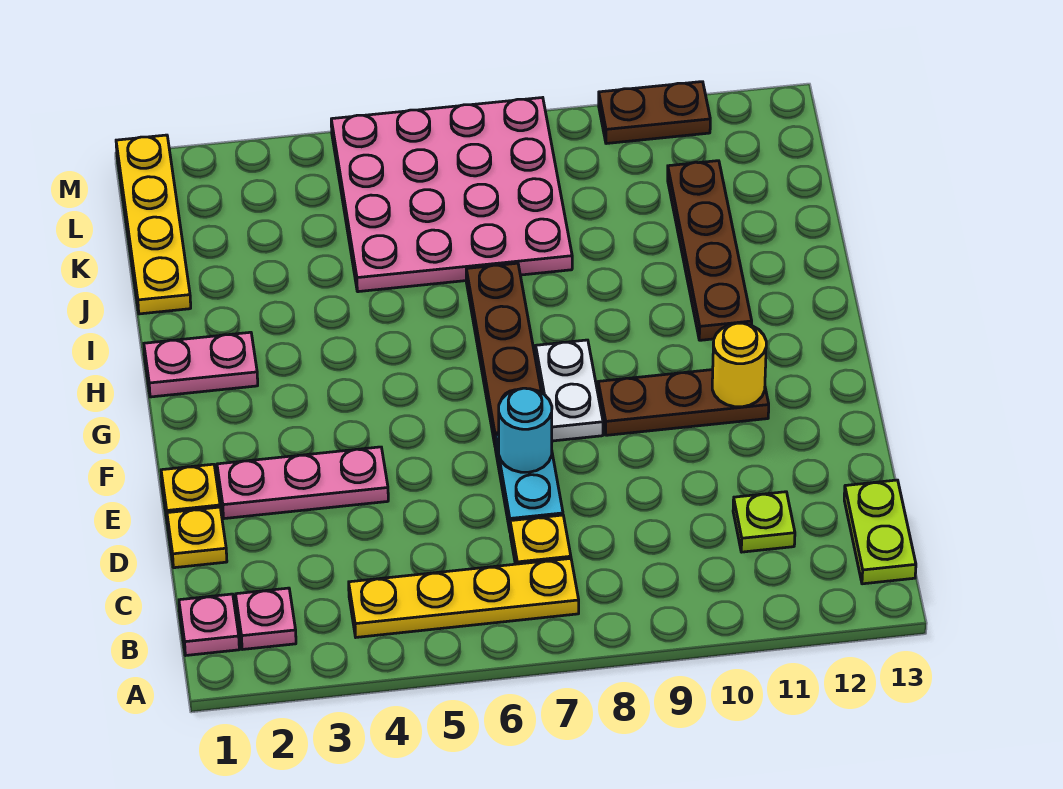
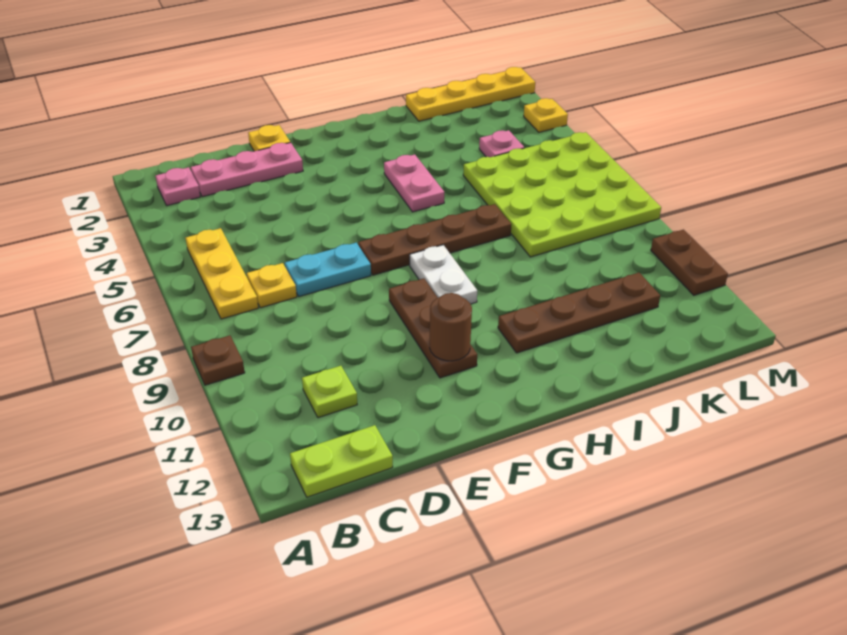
none -> brown 1x1 plate [191,335,245,385]
pink 1x1 plate [179,594,239,655] -> pink 1x1 plate moved to [479,130,524,157]
yellow 1x4 plate [349,558,579,637] -> yellow 1x3 plate [186,228,258,319]
yellow 1x1 plate [167,507,227,568] -> yellow 1x1 plate moved to [524,98,568,132]
pink 1x3 plate [217,447,388,519] -> pink 1x3 plate turned to [191,142,303,197]
cyan 1x1 round brick [499,388,552,472] -> none
white 1x2 plate [536,340,603,441] -> white 1x2 plate turned to [410,245,477,304]
yellow 1x1 round brick [712,323,766,407] -> brown 1x1 round brick [430,293,472,361]
pink 1x2 plate [144,332,258,397] -> pink 1x2 plate moved to [384,155,444,212]
pink 4x4 plate [331,98,572,292] -> lime 4x4 plate [463,132,661,257]

